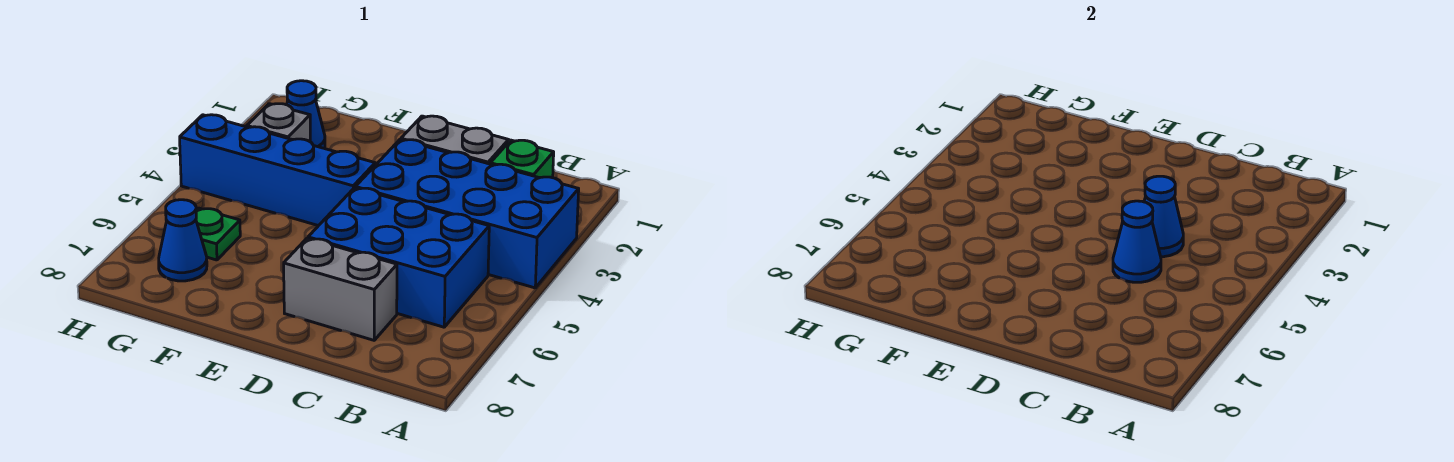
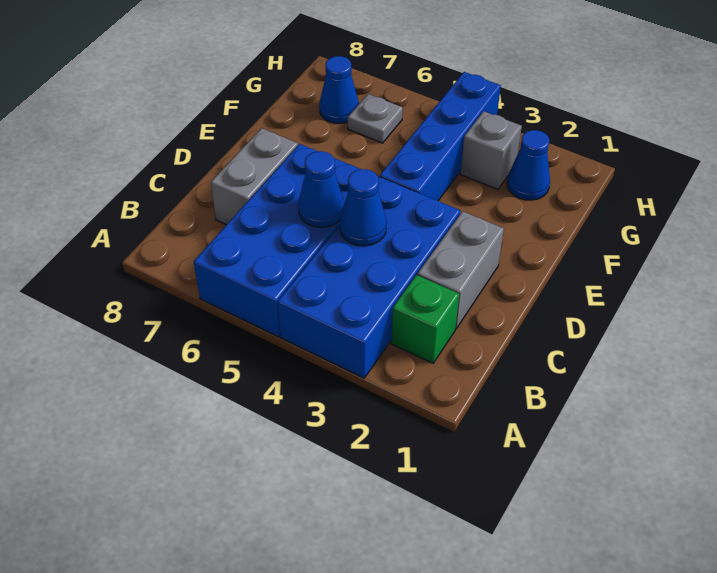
blue 2x3 brick [308,188,489,327] -> blue 2x4 brick [194,144,360,337]
green 1x1 plate [196,208,240,260] -> grey 1x1 plate [348,94,403,143]

